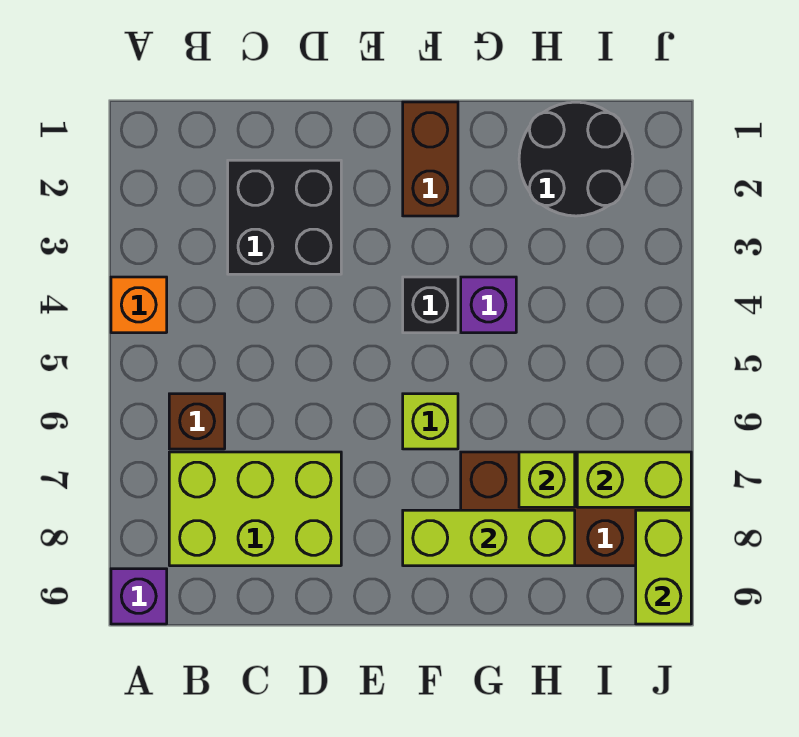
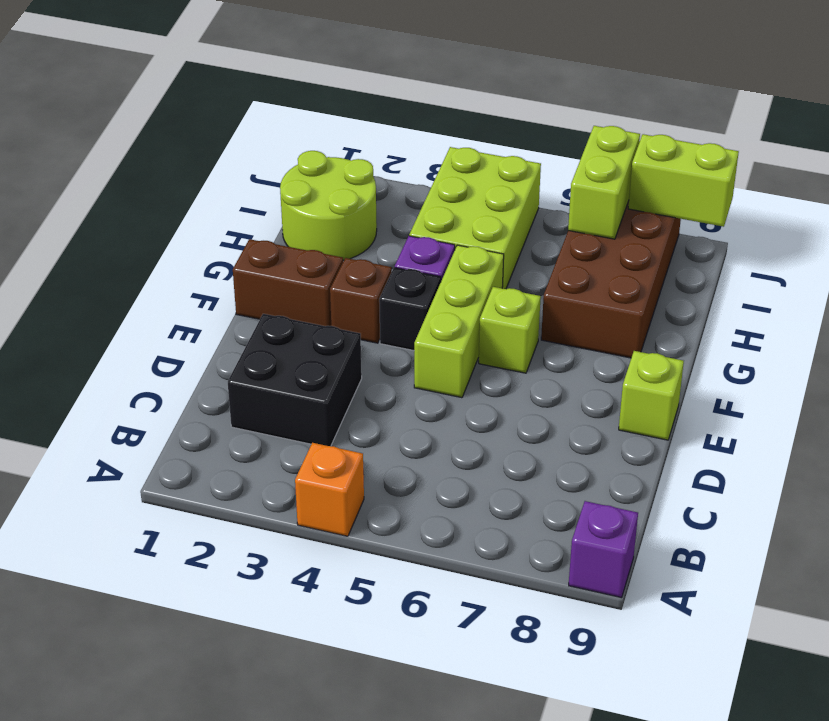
brown 1x1 brick [169,394,225,449] -> brown 1x1 brick moved to [330,258,392,343]
lime 2x3 brick [169,452,341,566] -> lime 2x3 brick moved to [409,147,541,289]
lime 1x3 brick [403,510,575,566] -> lime 1x3 brick moved to [414,245,504,398]
black 2x2 round brick [519,102,633,216] -> lime 2x2 round brick [280,151,377,260]
lime 1x1 brick [519,452,575,507] -> lime 1x1 brick moved to [619,351,684,440]

